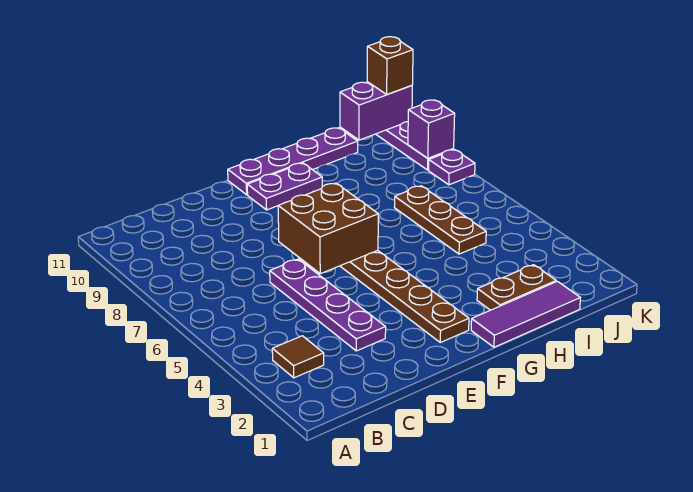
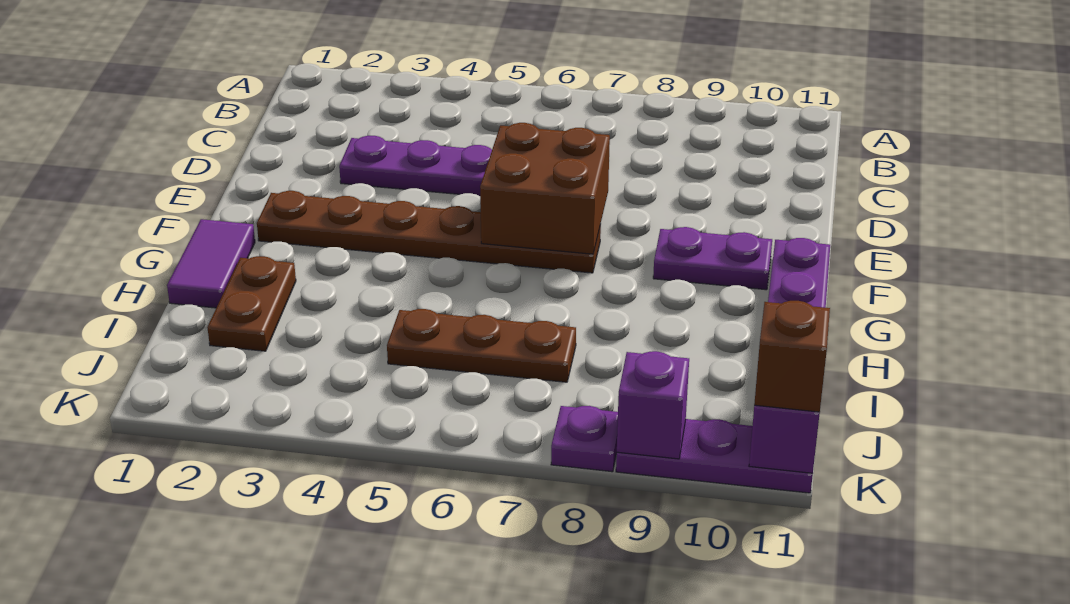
brown 1x1 tile [272,336,324,378] -> none
purple 1x2 plate [247,163,322,210] -> purple 1x2 plate turned to [653,227,772,290]
purple 1x3 tile [471,281,580,347] -> purple 1x2 tile [167,219,255,308]

